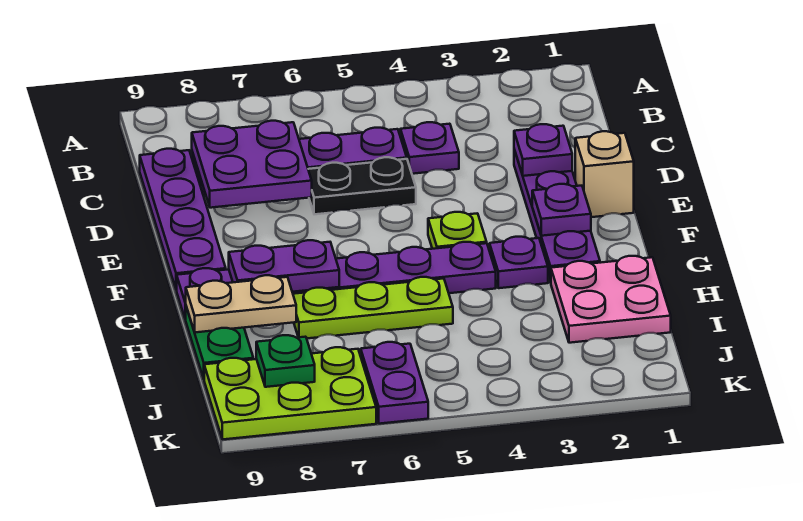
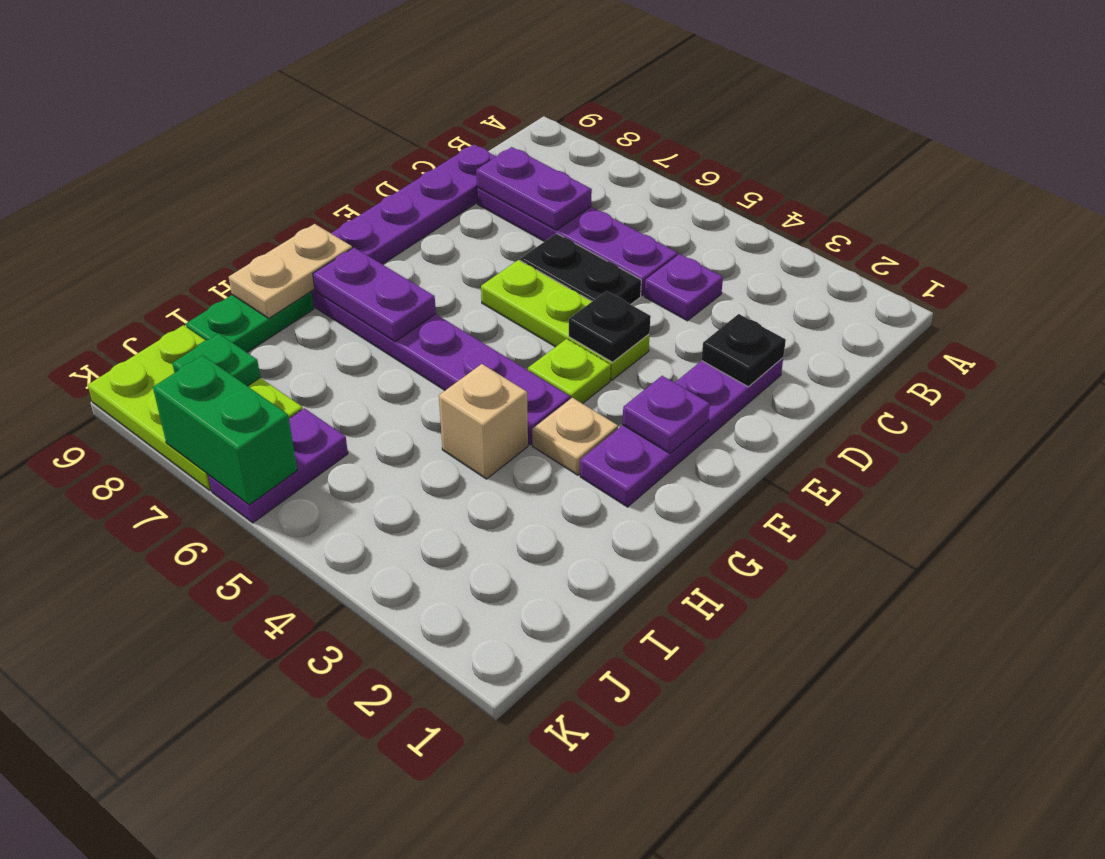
purple 2x2 plate [192,121,312,208] -> purple 1x2 plate [476,147,592,230]
purple 1x1 plate [514,124,572,176] -> black 1x1 plate [701,314,786,387]
tan 1x1 brick [575,131,634,217] -> tan 1x1 brick moved to [439,364,528,479]
none -> black 1x1 plate [569,291,651,362]
purple 1x1 plate [490,237,548,288] -> tan 1x1 plate [532,398,618,475]
pink 2x2 plate [551,256,671,343] -> none
lime 1x3 plate [293,277,453,338] -> lime 1x3 plate moved to [481,260,650,380]
tan 1x2 plate [186,275,296,332] -> tan 1x2 plate turned to [229,224,352,318]
none -> green 1x2 brick [153,355,297,505]

